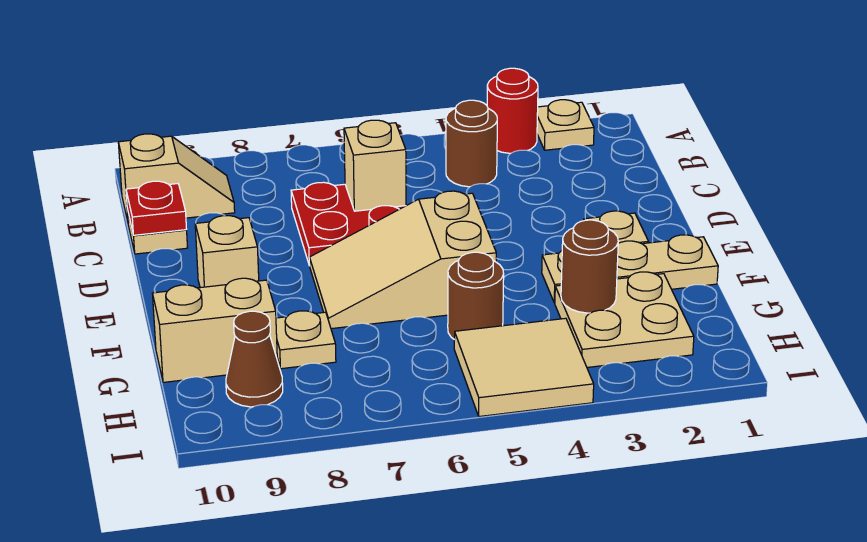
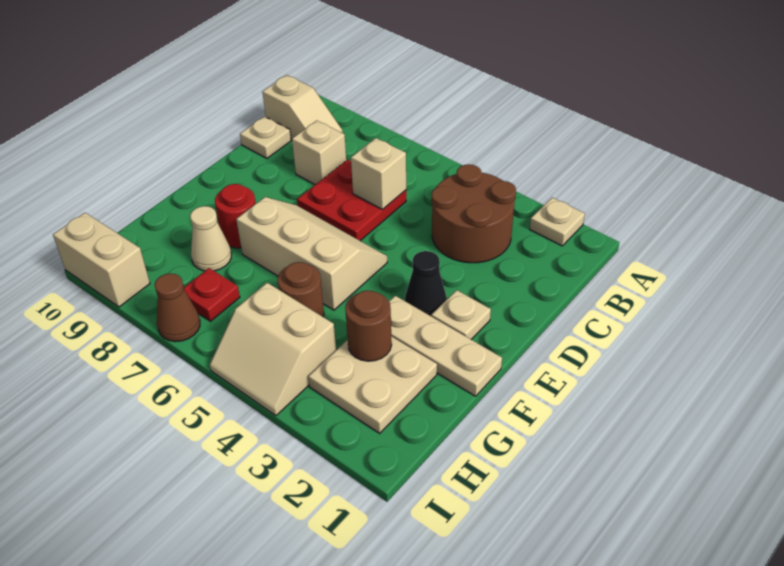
red 1x1 round brick [487,68,538,153] -> red 1x1 round brick moved to [215,184,256,248]
brown 1x1 round brick [446,100,497,187] -> brown 2x2 round brick [431,164,516,263]
red 1x1 plate [126,181,187,235] -> red 1x1 plate moved to [184,268,240,321]
none -> black 1x1 cone [405,251,446,316]
tan 2x3 slope [310,191,496,329] -> tan 2x3 slope turned to [236,197,387,310]
tan 1x1 brick [195,216,259,288] -> tan 1x1 brick moved to [292,121,346,185]
tan 1x1 plate [276,311,336,369] -> tan 1x1 cone [190,206,231,271]
tan 1x2 brick [152,278,277,382] -> tan 1x2 brick moved to [53,213,150,307]
tan 2x2 tile [454,318,594,417] -> tan 2x2 slope [210,283,336,416]
brown 1x1 cone [226,311,283,407] -> brown 1x1 cone moved to [155,273,200,342]

